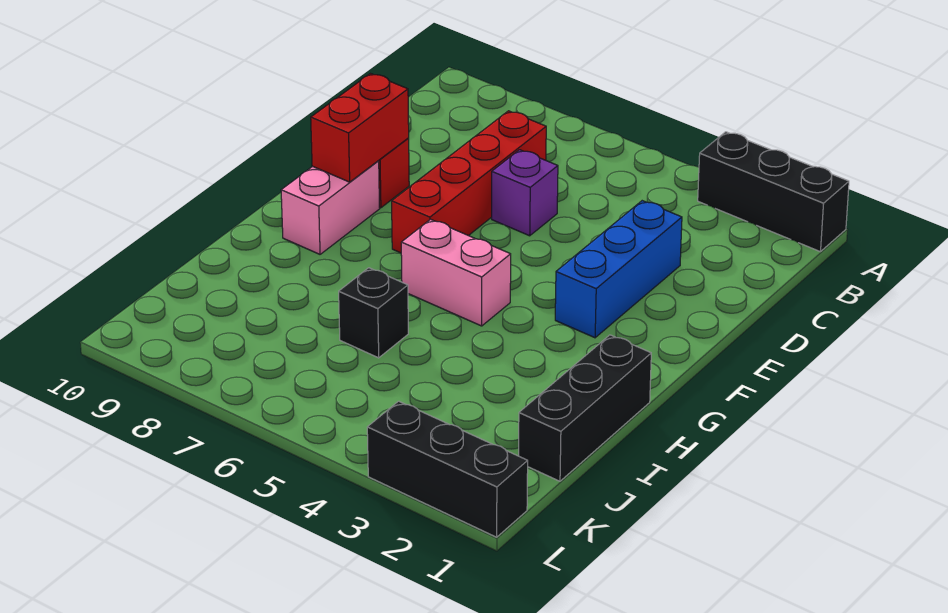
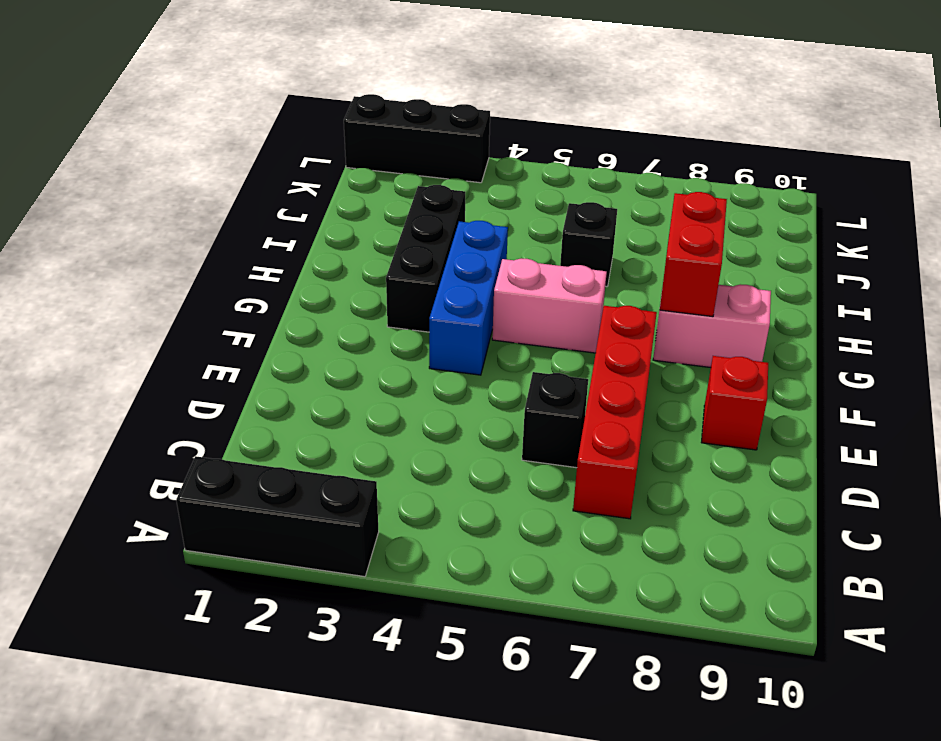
blue 1x3 brick [555,201,682,338] -> blue 1x3 brick moved to [429,221,508,375]
purple 1x1 brick [492,150,558,236] -> black 1x1 brick [522,372,588,468]
red 1x2 brick [311,74,409,182] -> red 1x2 brick moved to [660,192,727,317]
pink 1x2 brick [281,161,380,254] -> pink 1x2 brick turned to [653,284,771,368]
black 1x3 brick [519,335,651,481] -> black 1x3 brick moved to [386,185,465,332]

